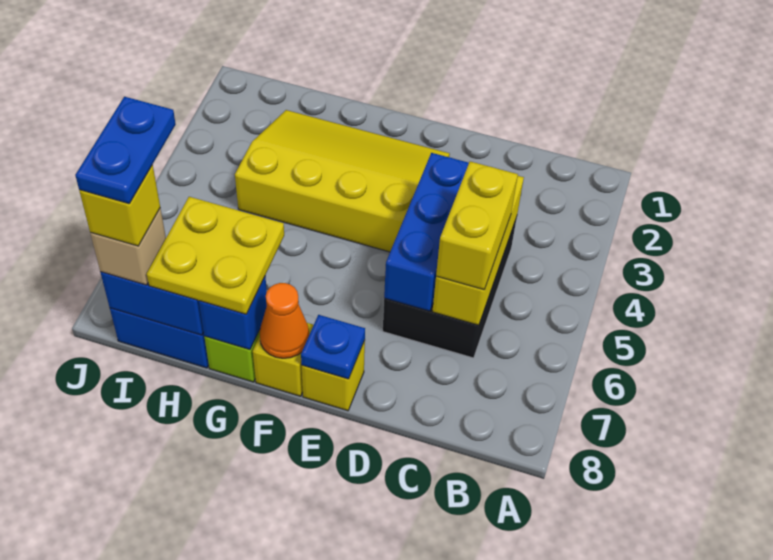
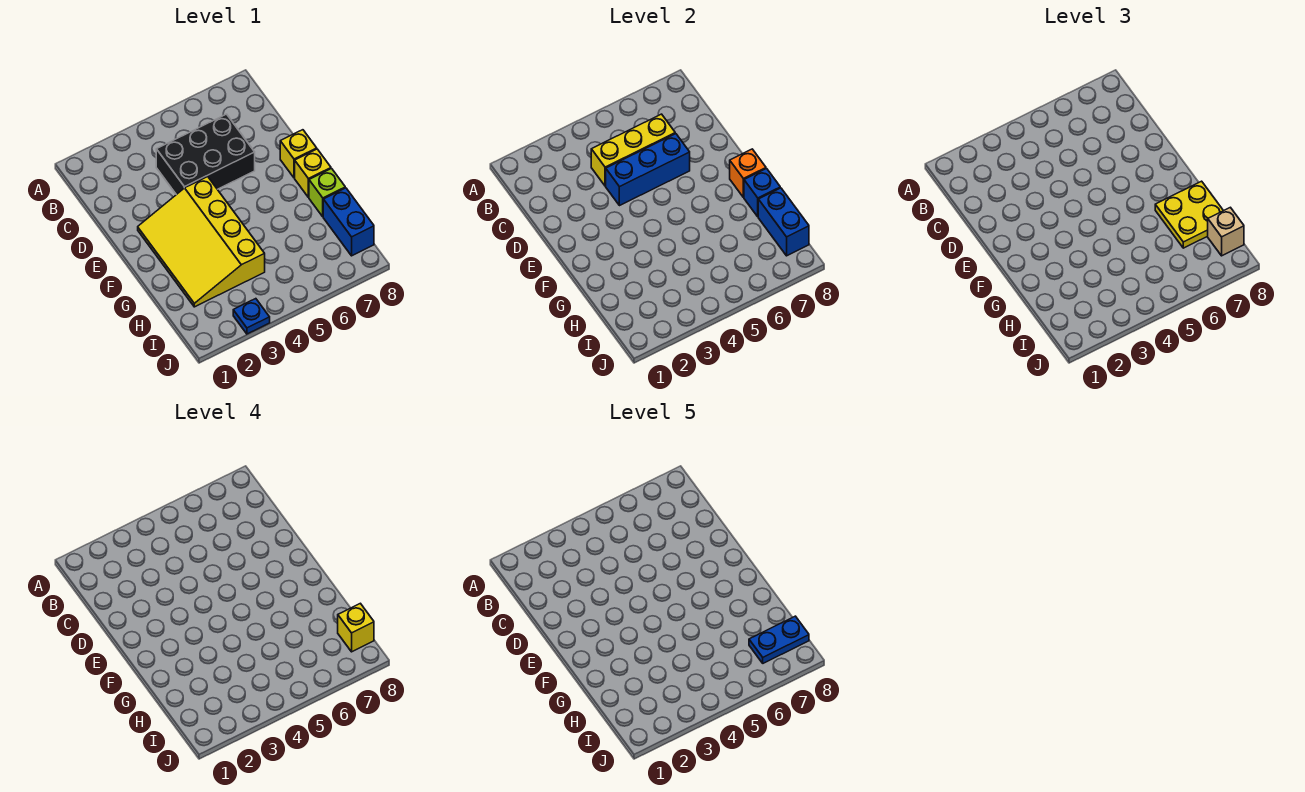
yellow 1x2 brick [436,161,518,290] -> none
blue 1x1 plate [301,315,365,379] -> blue 1x1 plate moved to [233,299,270,334]
orange 1x1 cone [259,283,309,358] -> orange 1x1 brick [730,149,766,197]

